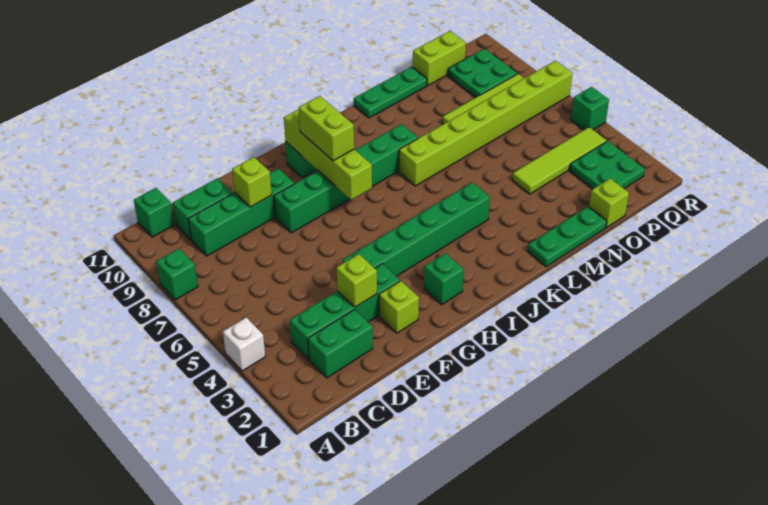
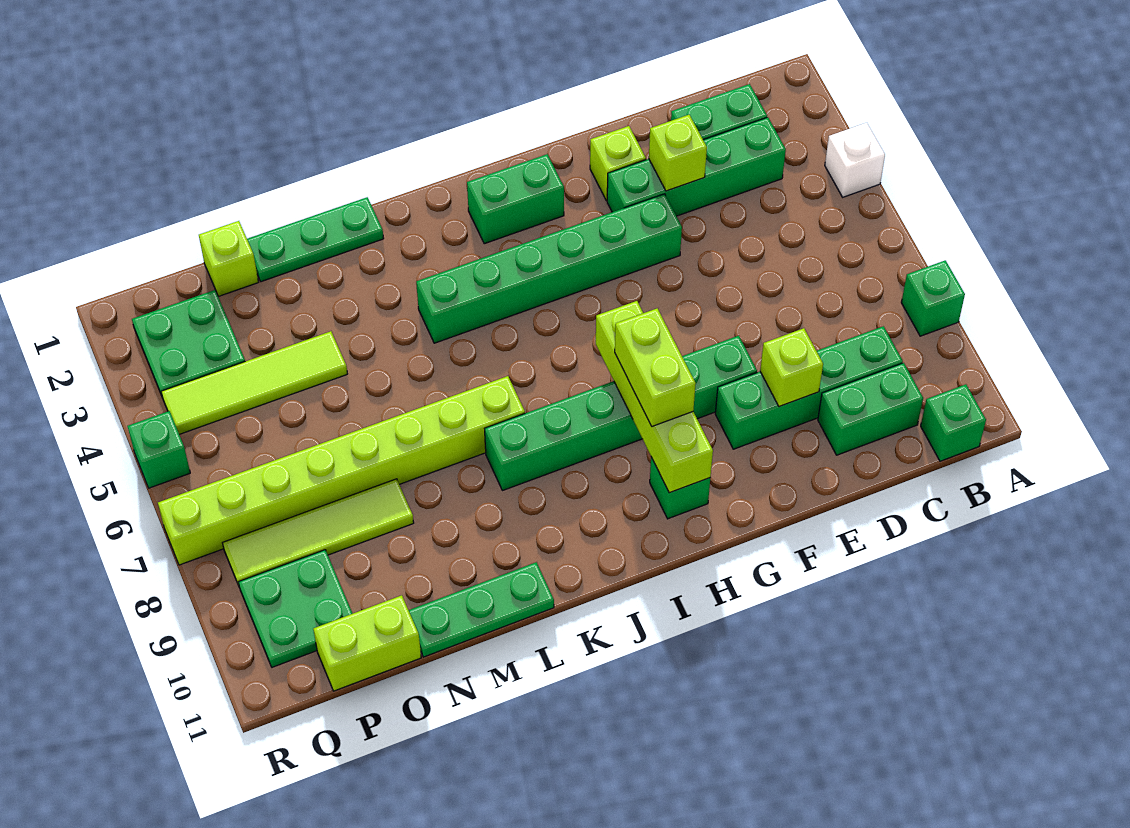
green 1x1 brick [424,253,464,305] -> green 1x2 brick [467,154,564,244]

